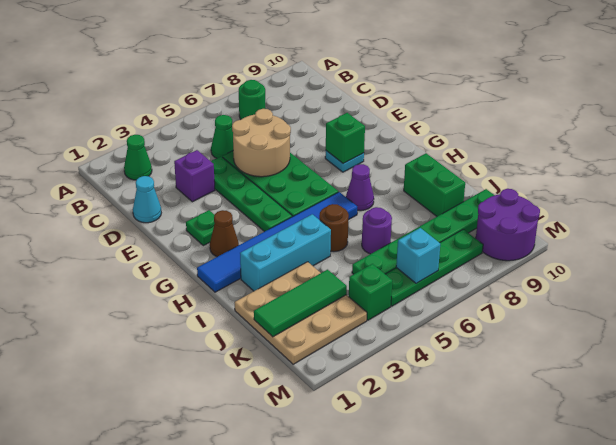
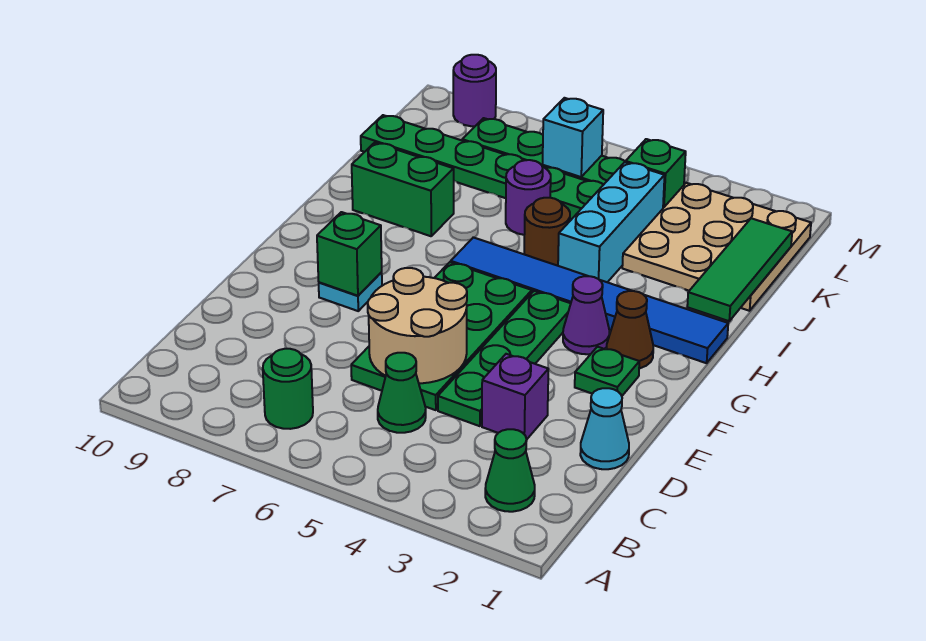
purple 1x1 cone [346,164,374,211] -> purple 1x1 cone moved to [563,276,609,354]
cyan 1x3 brick [240,214,331,291] -> cyan 1x3 brick turned to [558,162,665,282]
green 1x2 brick [404,153,465,216] -> green 1x2 brick turned to [352,143,454,236]
green 1x3 tile [254,270,347,337] -> green 1x3 tile turned to [687,218,792,321]
purple 2x2 round brick [476,189,540,261] -> purple 1x1 round brick [453,55,496,126]

